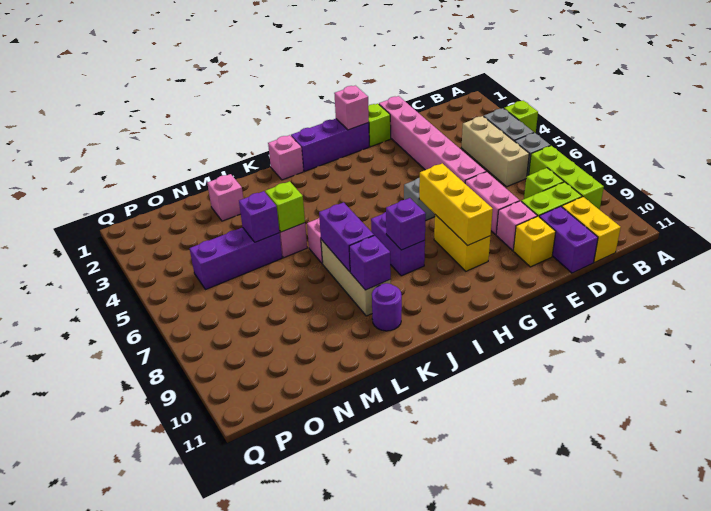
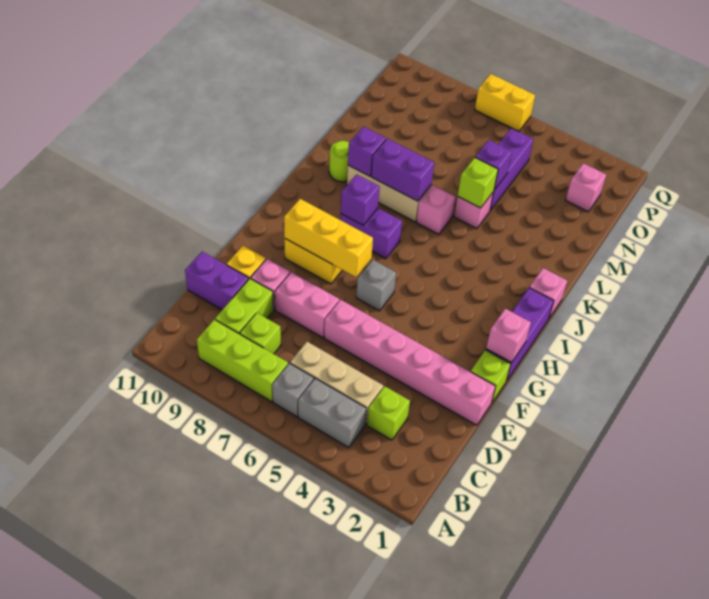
lime 1x1 brick [504,101,538,133] -> lime 1x1 brick moved to [367,386,410,440]
yellow 1x2 brick [562,197,621,262] -> yellow 1x2 brick moved to [475,74,535,132]
purple 1x1 round brick [372,283,402,331] -> lime 1x1 round brick [329,141,349,182]
pink 1x1 brick [207,174,243,221] -> pink 1x1 brick moved to [566,163,606,212]

